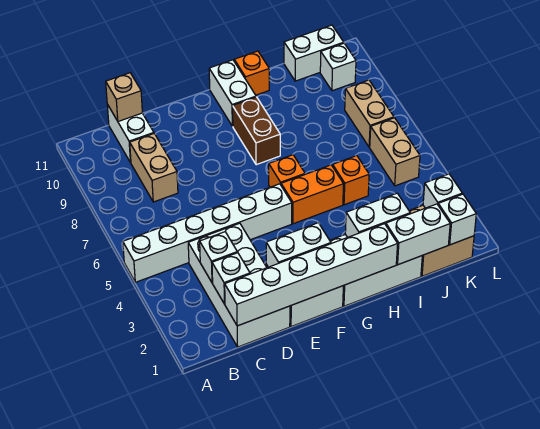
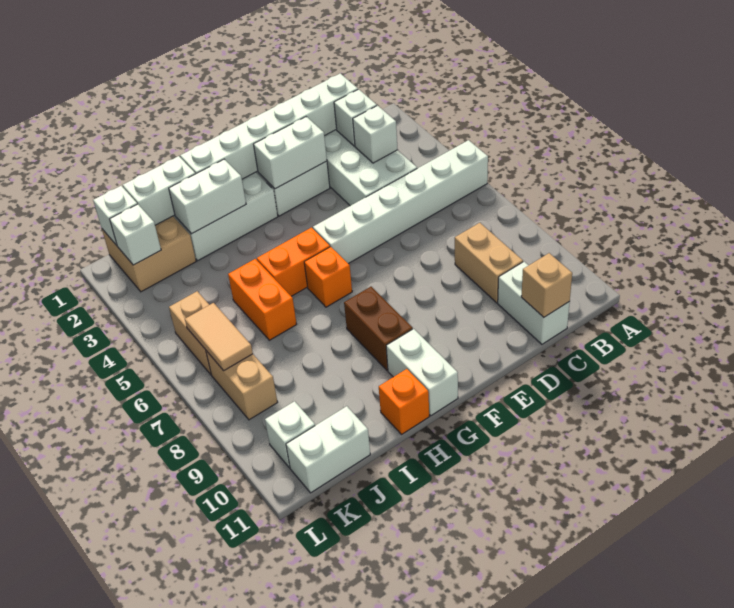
orange 1x1 brick [333,156,369,205] -> orange 1x2 brick [228,259,297,340]
none -> tan 1x2 tile [185,303,253,371]

